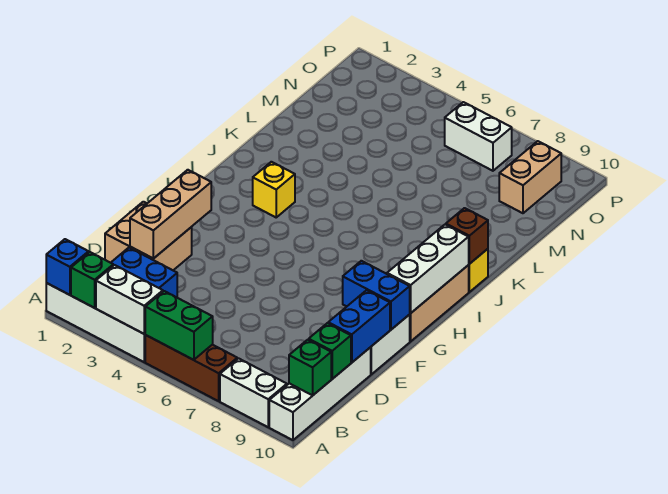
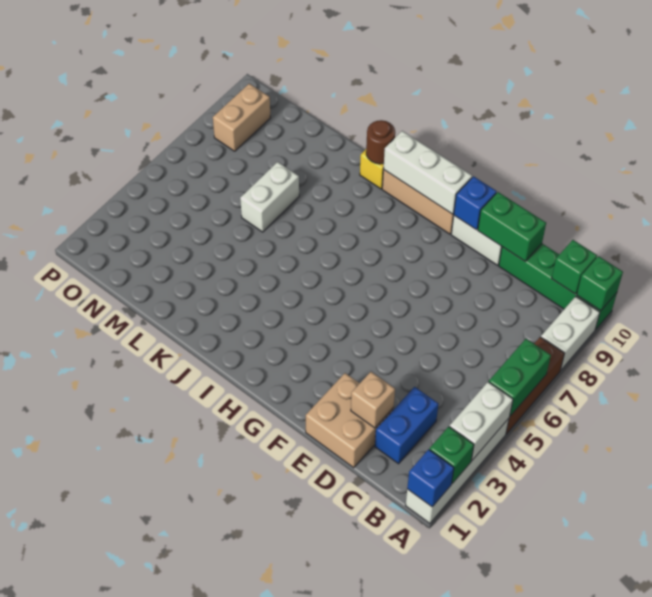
white 1x4 brick [269,348,371,440] -> green 1x4 brick [499,244,617,330]
green 1x1 brick [309,323,351,379] -> green 1x1 brick moved to [577,256,623,311]
tan 1x3 brick [130,170,211,259] -> tan 1x1 brick [351,372,395,428]
blue 1x2 brick [328,290,390,363] -> green 1x2 brick [478,192,546,261]
blue 1x2 brick [343,261,410,329] -> blue 1x1 brick [454,176,497,230]
yellow 1x1 brick [253,162,295,217] -> none
brown 1x1 brick [446,208,488,264] -> brown 1x1 round brick [366,120,395,164]
tan 1x2 brick [499,141,561,213] -> tan 1x2 brick turned to [213,84,270,151]
white 1x2 brick [445,102,512,171] -> white 1x2 brick moved to [240,162,299,232]

